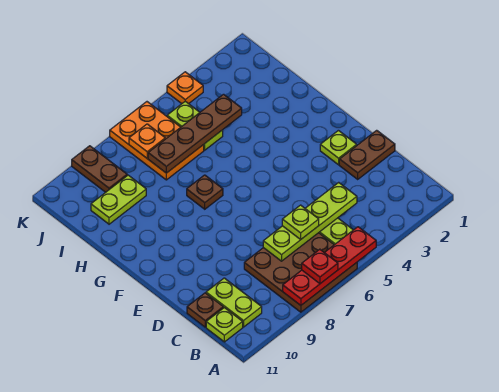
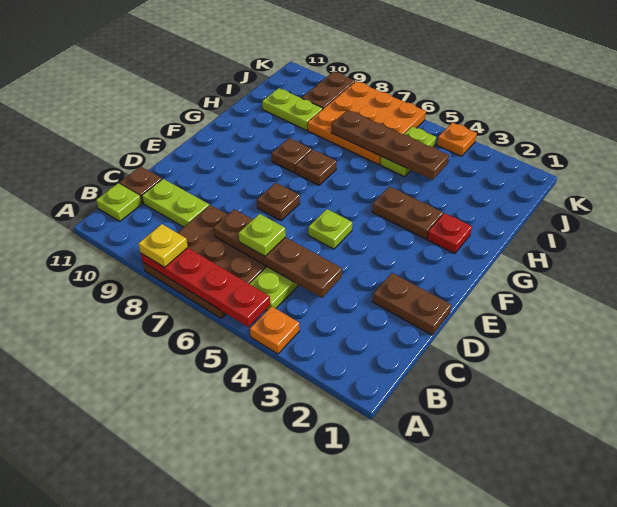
red 1x1 plate [302,249,338,284] -> red 1x1 plate moved to [427,213,472,254]
none -> yellow 1x1 plate [138,224,188,267]
lime 1x2 plate [206,278,262,327] -> lime 1x2 plate turned to [142,179,209,227]
lime 1x4 plate [263,182,357,261] -> brown 1x4 plate [213,209,342,298]
lime 1x1 plate [320,130,357,165] -> lime 1x1 plate moved to [308,209,352,249]
none -> brown 1x1 plate [257,183,300,221]
none -> brown 1x2 plate [372,187,443,239]
none -> brown 1x1 plate [272,138,312,173]
orange 2x3 plate [110,102,204,180] -> orange 3x3 plate [308,81,426,165]
orange 1x1 plate [129,124,165,158] -> orange 1x1 plate moved to [250,306,299,354]

